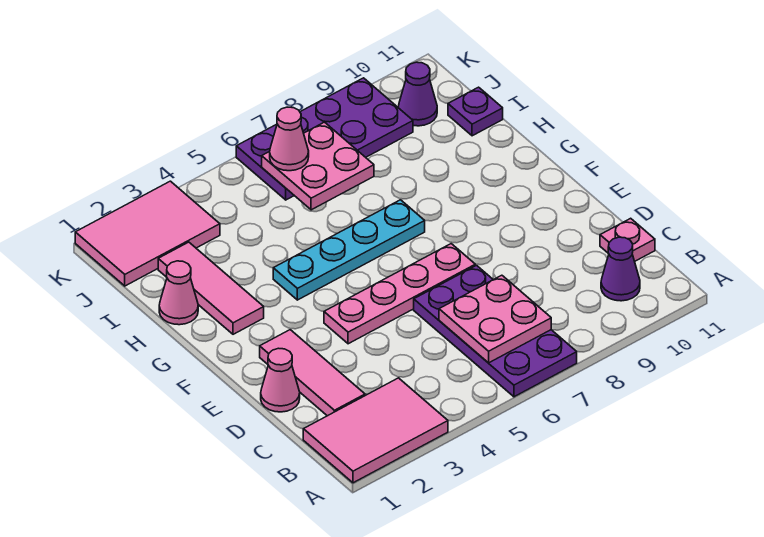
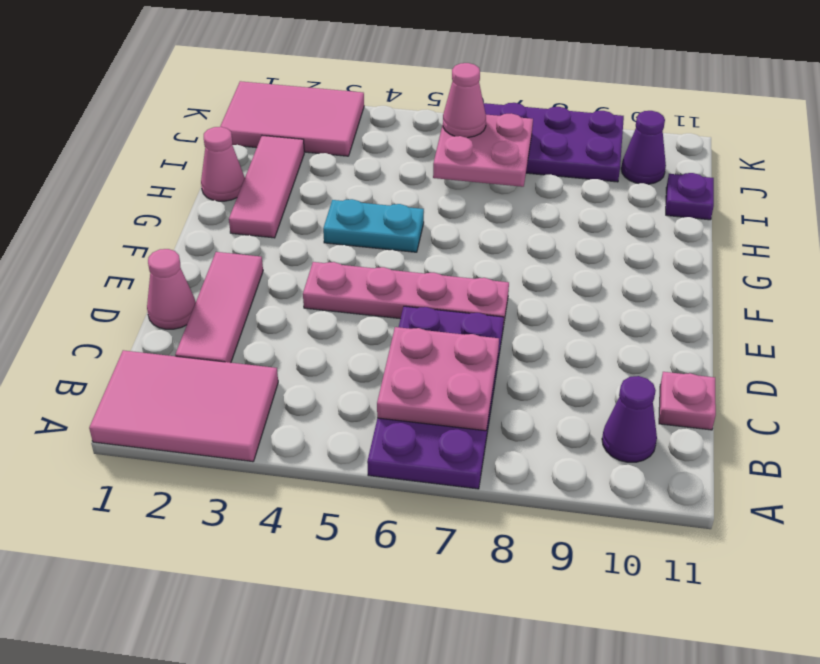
cyan 1x4 plate [273,200,425,300] -> cyan 1x2 plate [323,199,424,252]

